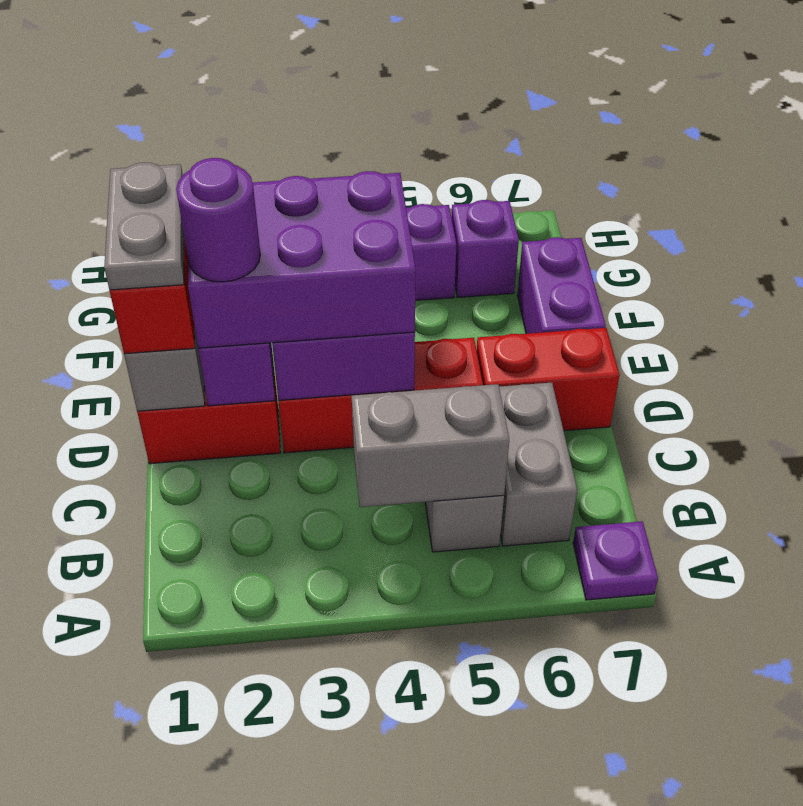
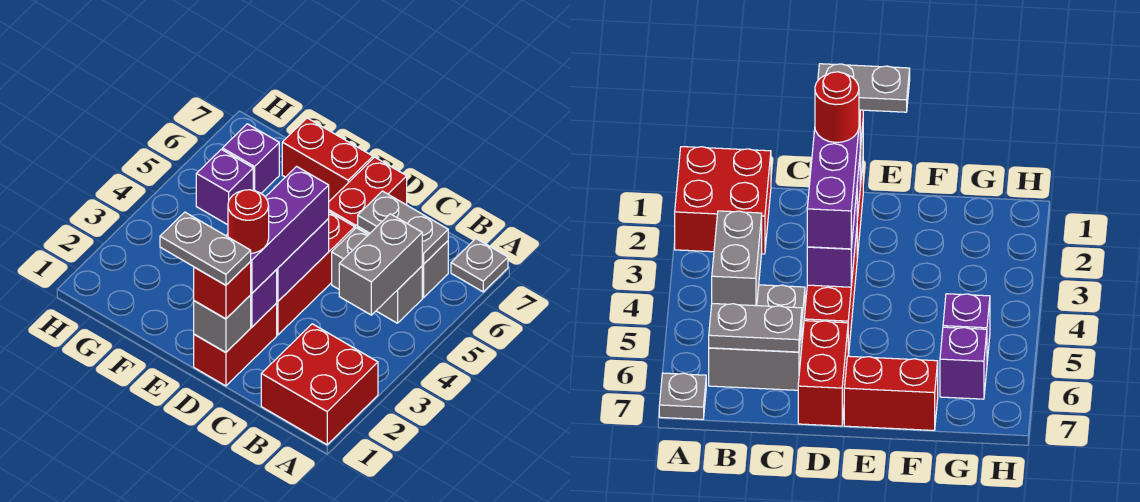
none -> red 2x2 brick [261,324,378,445]
purple 1x1 plate [573,521,658,600] -> grey 1x1 plate [451,239,508,292]
none -> grey 1x2 plate [358,191,448,264]
purple 2x3 brick [188,171,416,348] -> purple 1x3 brick [226,167,329,293]
purple 1x1 round brick [176,158,260,282] -> red 1x1 round brick [228,190,269,253]
purple 1x2 brick [518,237,606,334] -> red 1x2 brick [282,118,373,201]

